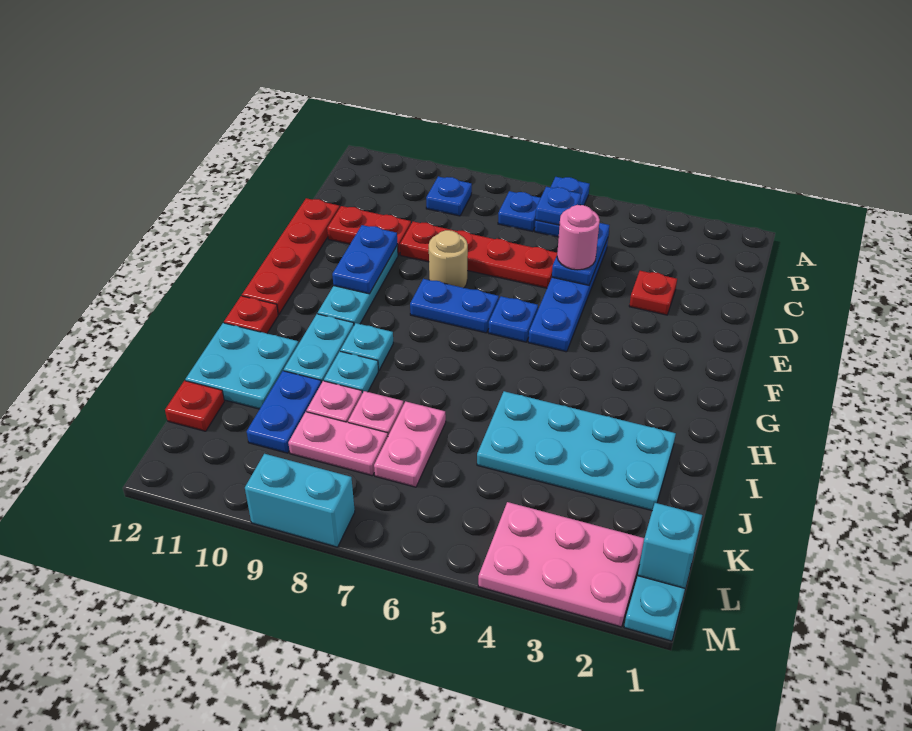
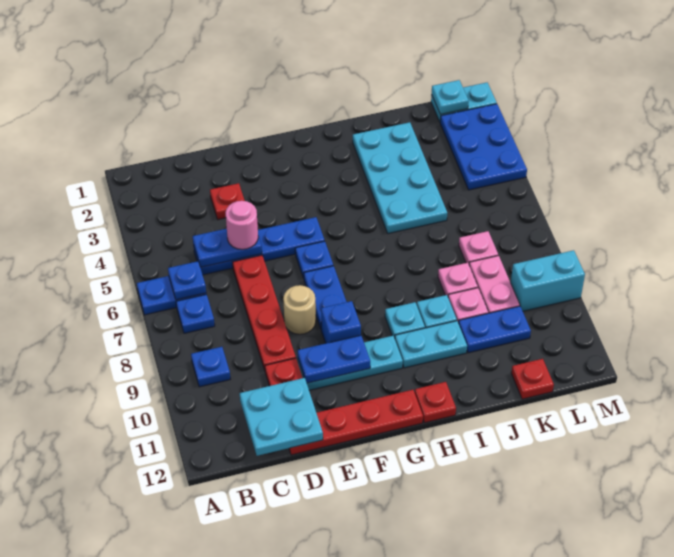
none -> blue 1x1 brick [321,301,361,343]
cyan 2x2 plate [185,323,299,409] -> cyan 2x2 plate moved to [240,378,323,456]
pink 1x2 plate [374,401,446,487] -> pink 1x1 plate [459,231,498,263]
cyan 1x1 brick [638,503,702,588] -> cyan 1x1 plate [432,80,469,114]
pink 2x3 plate [478,502,644,627] -> blue 2x3 plate [440,104,527,190]
cyan 1x2 brick [245,454,355,547] -> cyan 1x2 brick turned to [511,250,585,311]

